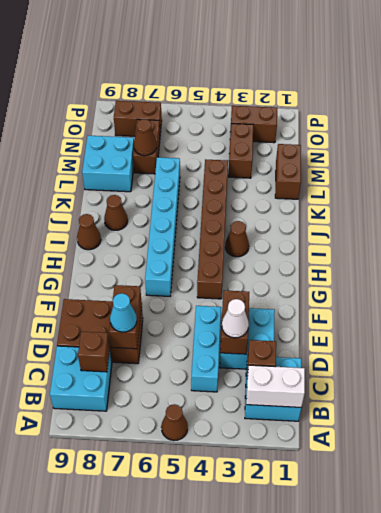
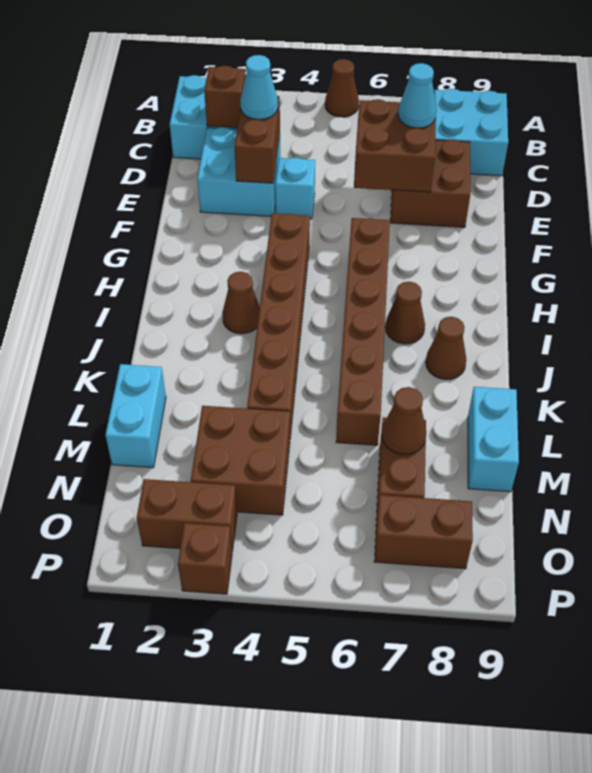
white 1x2 brick [246,365,305,407] -> none
cyan 1x3 brick [191,306,221,392] -> cyan 1x1 brick [275,158,315,219]
brown 1x1 brick [78,332,110,372] -> brown 1x1 brick moved to [178,523,232,594]
white 1x1 cone [222,299,249,338] -> cyan 1x1 cone [240,55,278,120]
brown 2x3 brick [57,299,143,364] -> brown 2x2 brick [390,139,470,227]
brown 1x2 brick [109,285,142,349] -> brown 2x2 brick [354,99,436,192]
cyan 1x6 brick [145,157,180,296] -> brown 1x6 brick [336,218,390,445]
brown 1x1 cone [77,214,101,250] -> brown 1x1 cone moved to [385,282,425,344]
brown 1x2 brick [275,144,301,199] -> cyan 1x2 brick [105,364,166,468]
cyan 2x2 brick [82,136,134,192] -> cyan 1x2 brick [468,387,519,492]
brown 1x2 brick [228,124,253,178] -> brown 2x2 brick [191,406,290,515]

